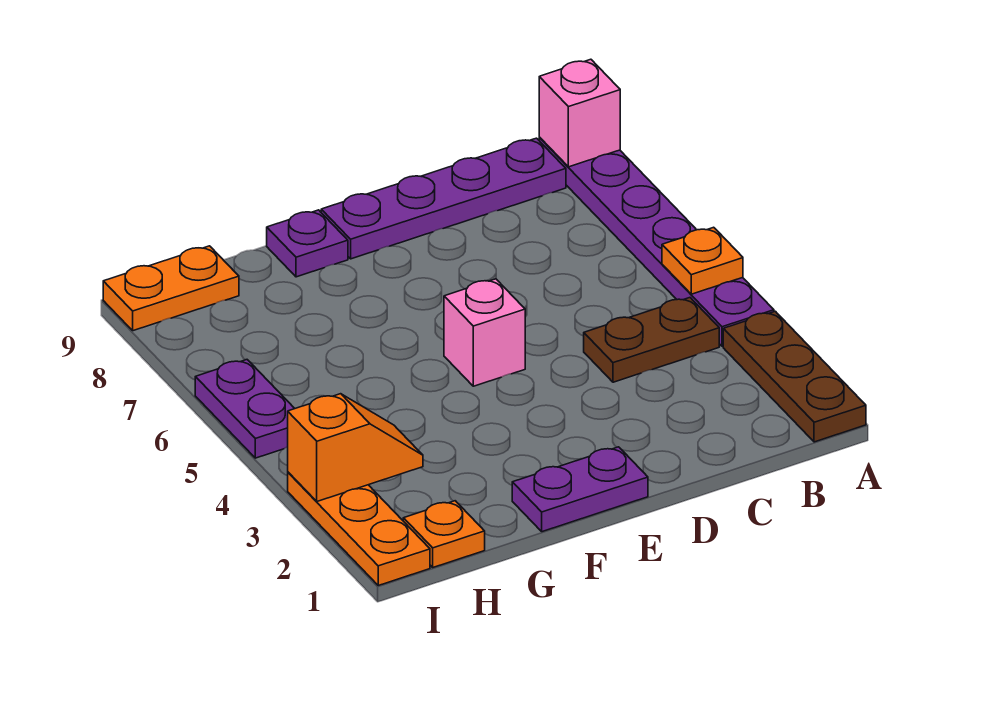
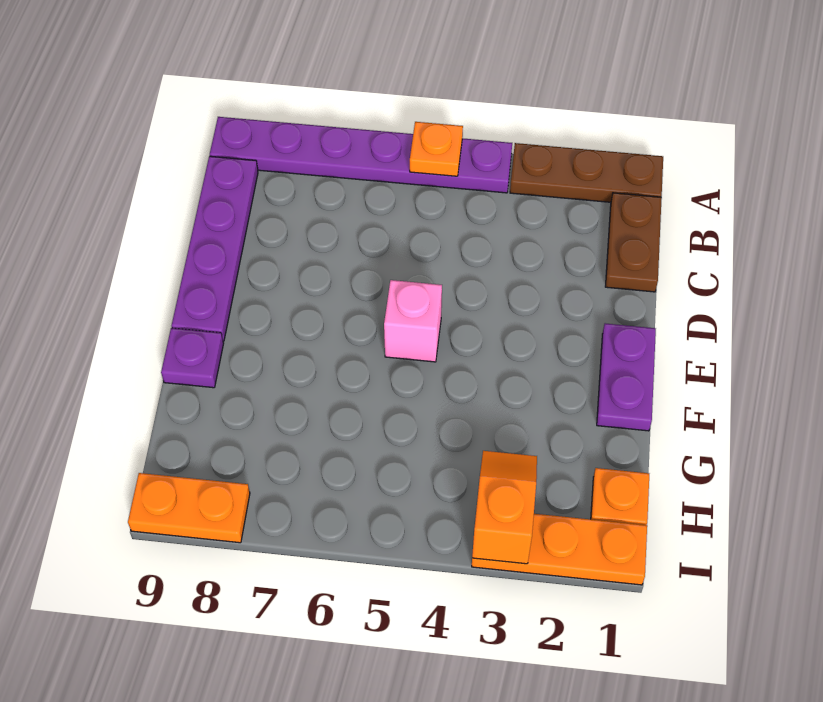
pink 1x1 brick [539,59,620,167] -> none
brown 1x2 plate [584,298,719,382] -> brown 1x2 plate moved to [605,193,662,292]
orange 1x2 plate [103,246,239,331] -> orange 1x2 plate turned to [128,473,250,543]
purple 1x2 plate [195,360,295,458] -> none

